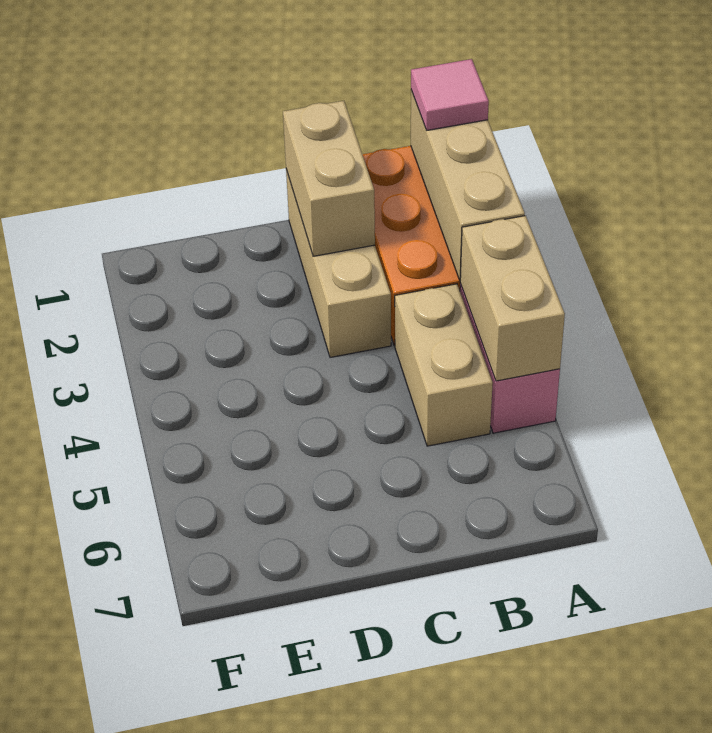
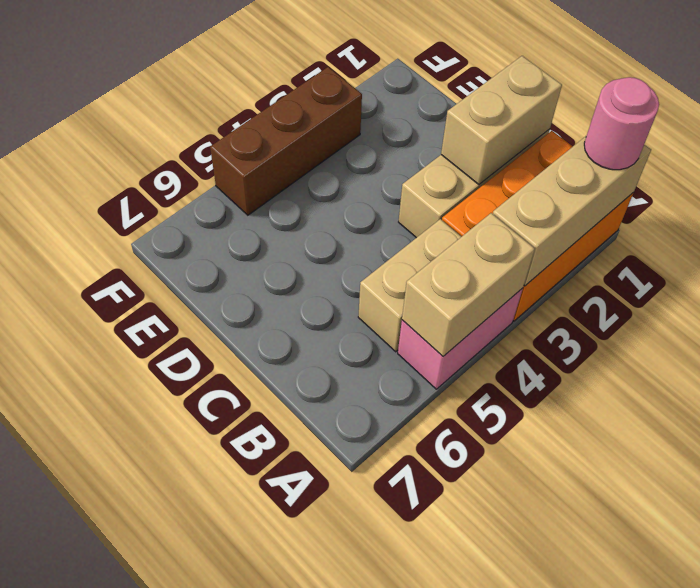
pink 1x1 tile [411,59,489,130] -> pink 1x1 round brick [584,77,659,170]
none -> brown 1x3 brick [210,67,362,215]

